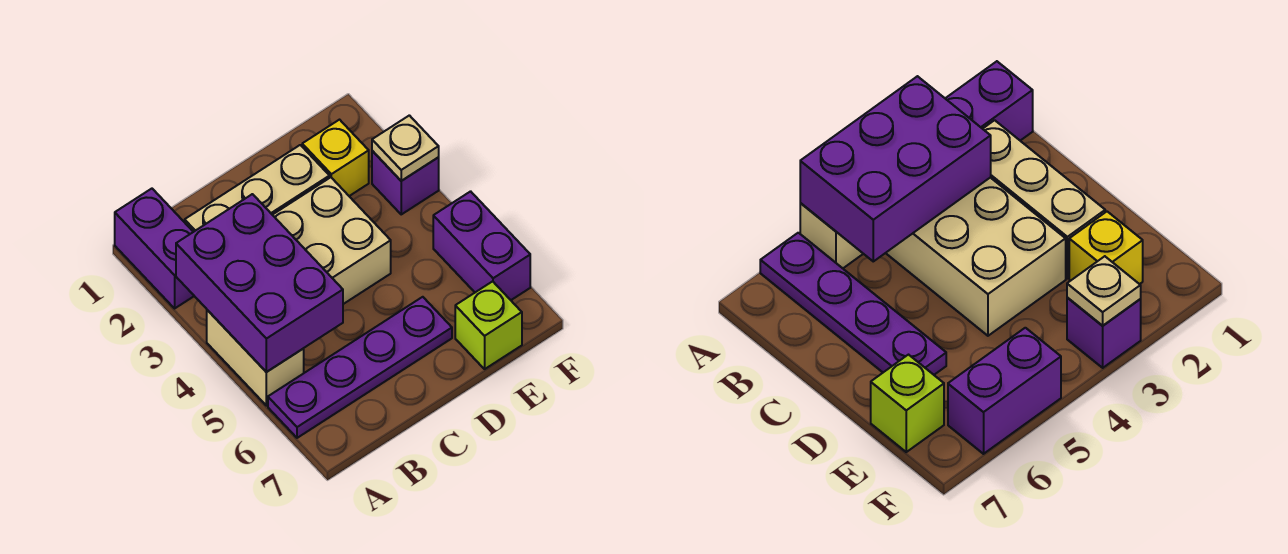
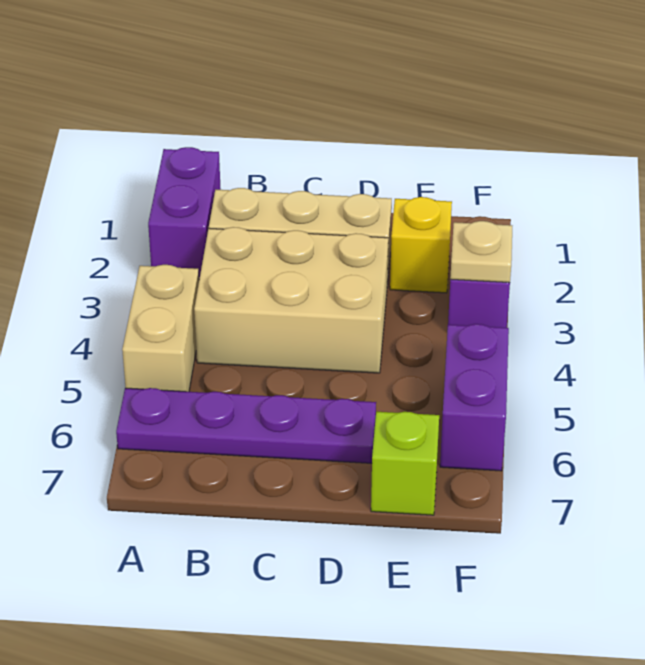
purple 2x3 brick [176,194,343,372] -> none

